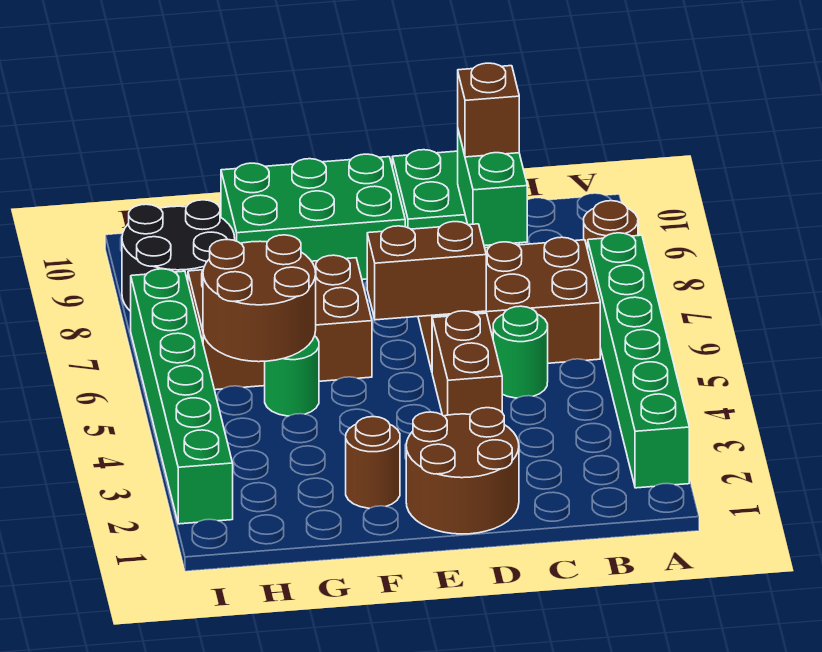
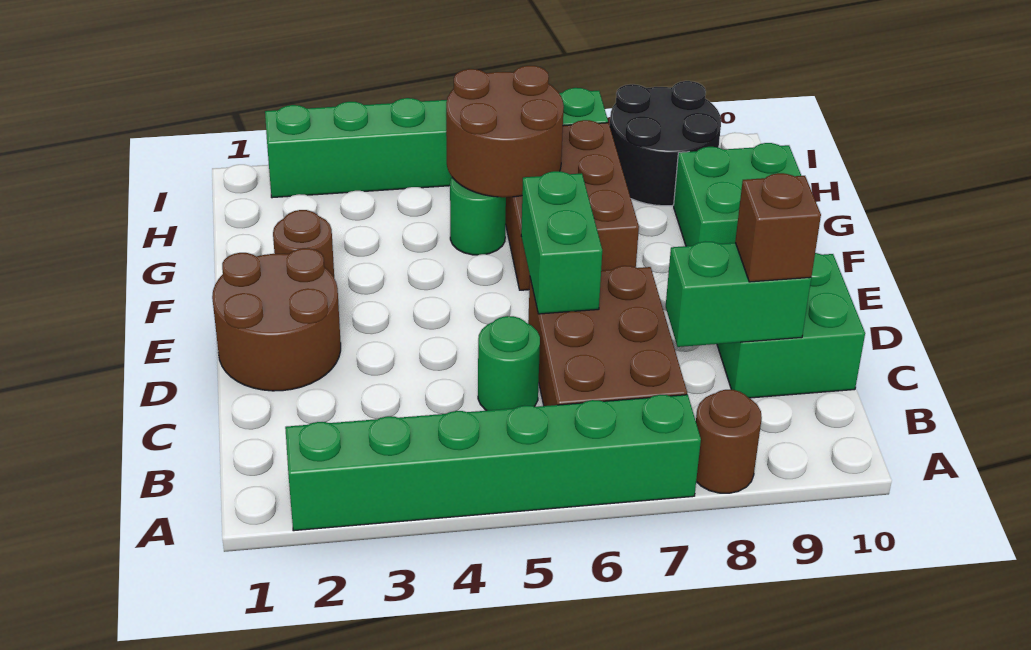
brown 1x2 brick [432,311,502,416] -> none
brown 1x2 brick [367,222,486,320] -> green 1x2 brick [521,171,602,314]
green 2x3 brick [221,154,405,279] -> green 2x2 brick [674,143,801,246]

